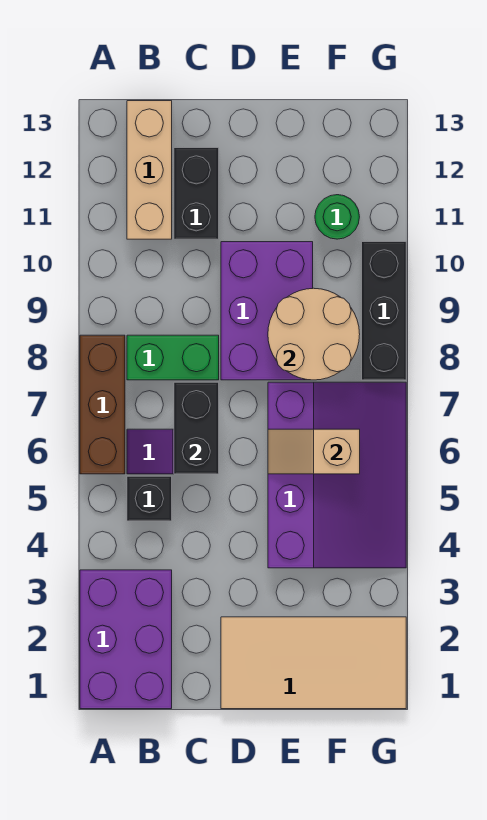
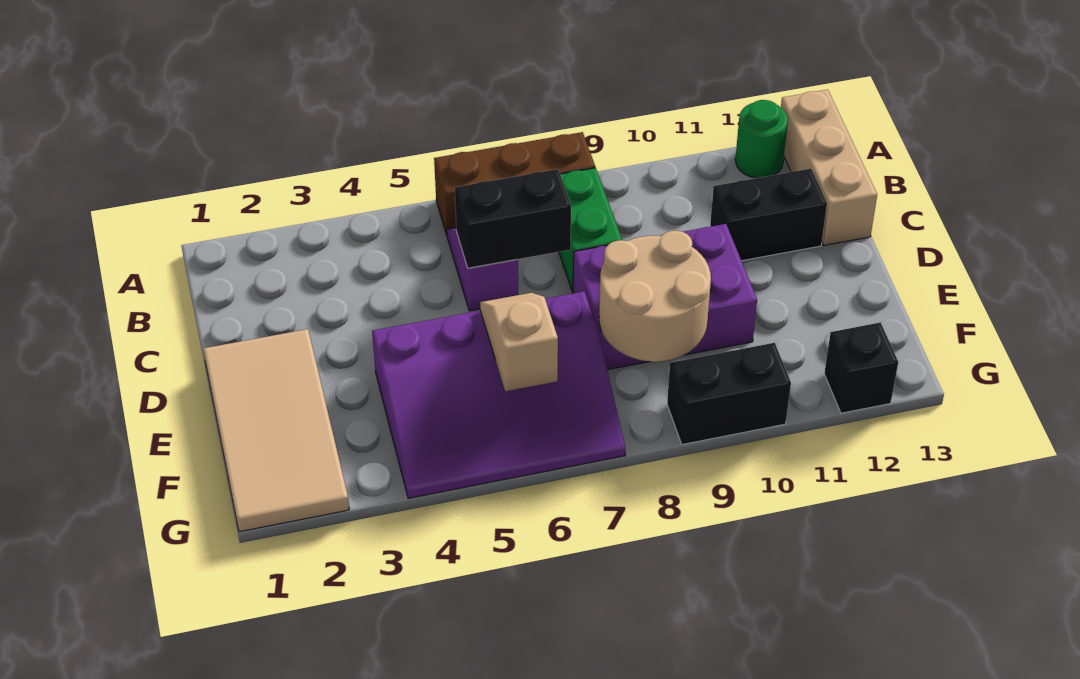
purple 2x3 brick [80,570,172,709] -> none
black 1x1 brick [127,476,172,521] -> black 1x1 brick moved to [824,322,898,413]
tan 1x3 brick [127,101,172,239] -> tan 1x3 brick turned to [781,90,877,245]
green 1x1 round brick [315,195,359,239] -> green 1x1 round brick moved to [735,100,788,178]
black 1x3 brick [362,242,406,380] -> black 1x2 brick [667,343,791,445]

